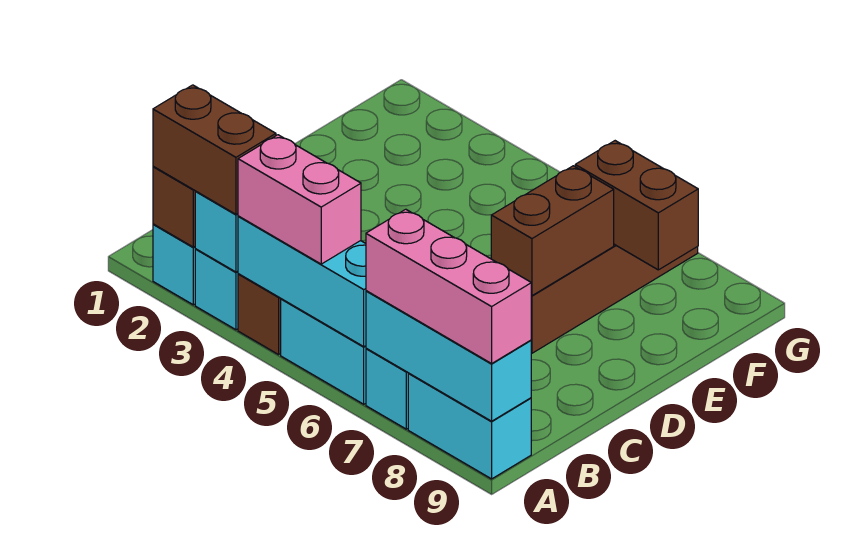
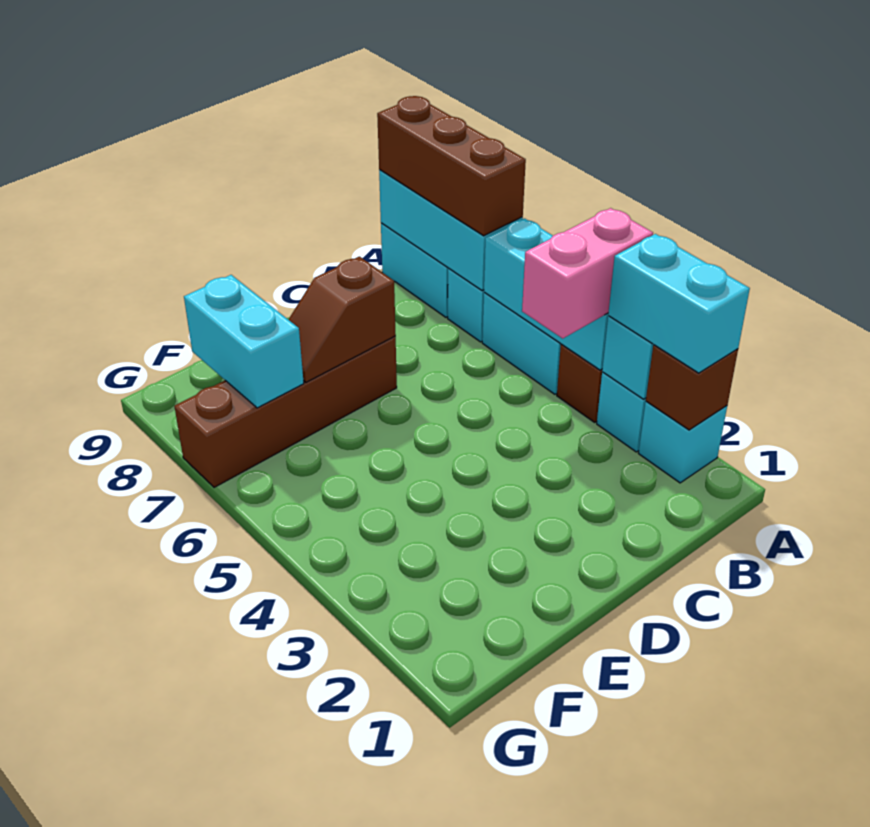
brown 1x2 brick [153,85,276,214] -> cyan 1x2 brick [608,234,750,373]
pink 1x2 brick [238,135,361,264] -> pink 1x2 brick turned to [522,208,653,338]
pink 1x3 brick [366,209,531,364] -> brown 1x3 brick [377,96,526,236]
brown 1x2 brick [491,166,614,296] -> brown 1x2 slope [288,257,396,382]
brown 1x2 brick [575,141,698,270] -> cyan 1x2 brick [184,275,304,408]

